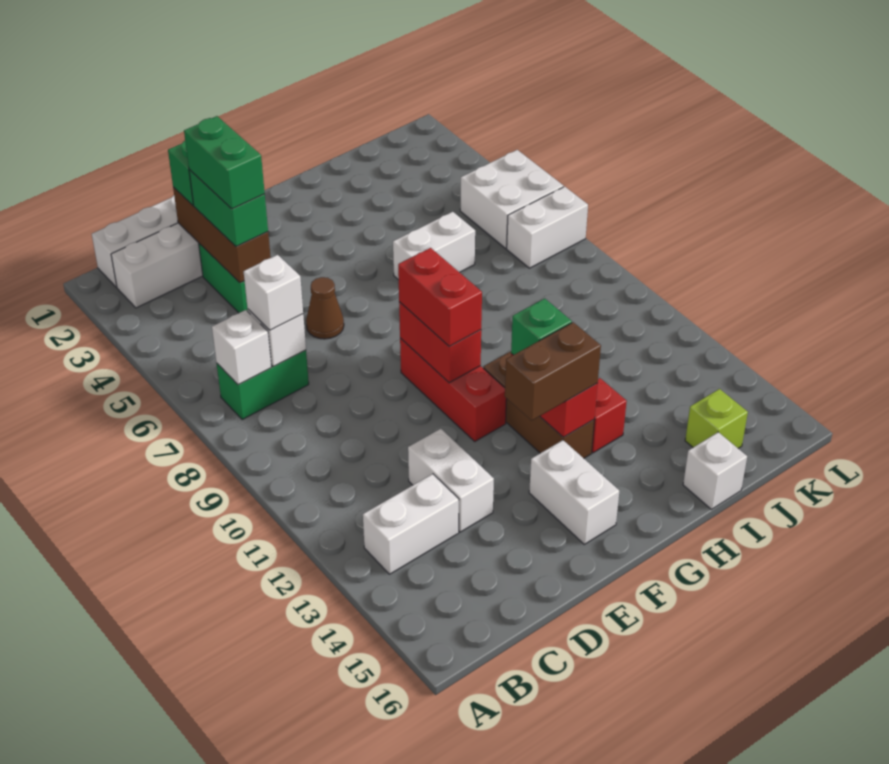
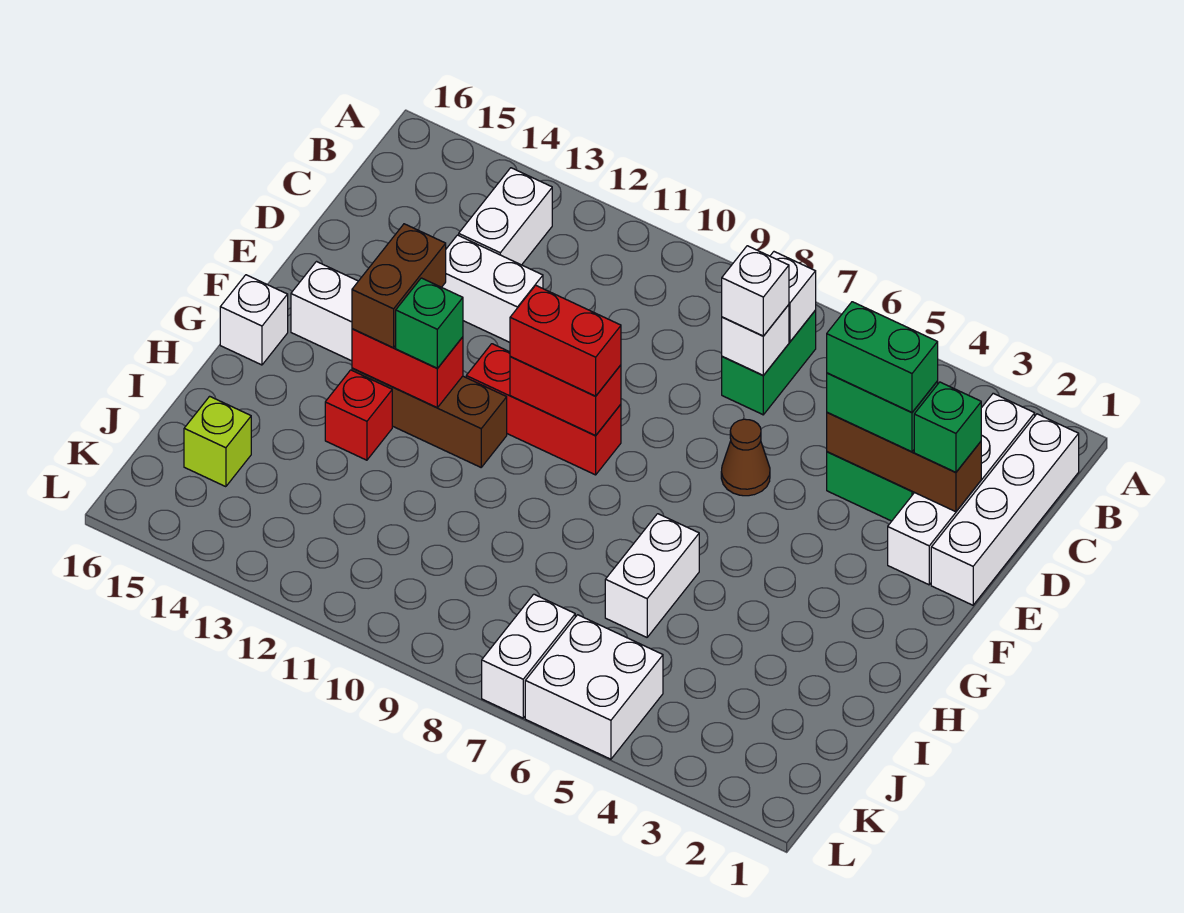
white 1x1 brick [683,432,747,509] -> white 1x1 brick moved to [220,275,288,365]

